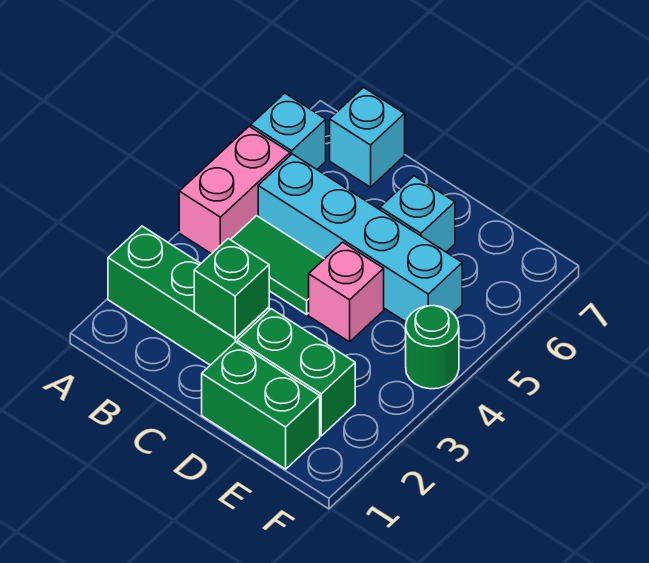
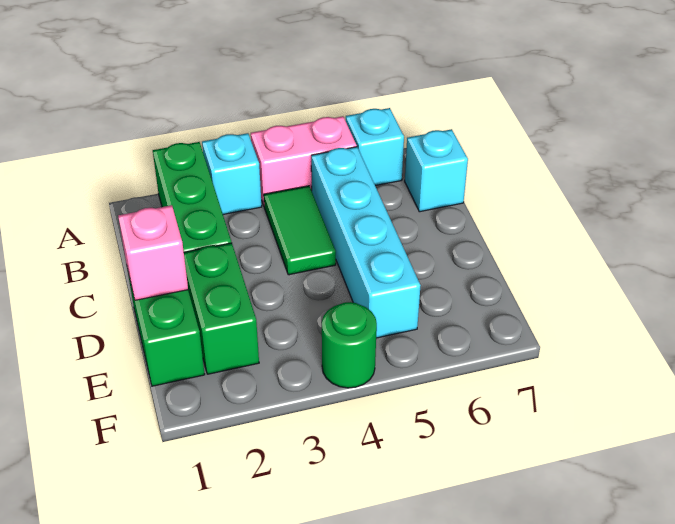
green 1x1 brick [194,239,269,338] -> none
pink 1x1 brick [309,242,384,342] -> pink 1x1 brick moved to [118,205,188,300]
cyan 1x1 brick [380,176,455,252] -> cyan 1x1 brick moved to [202,133,262,214]

